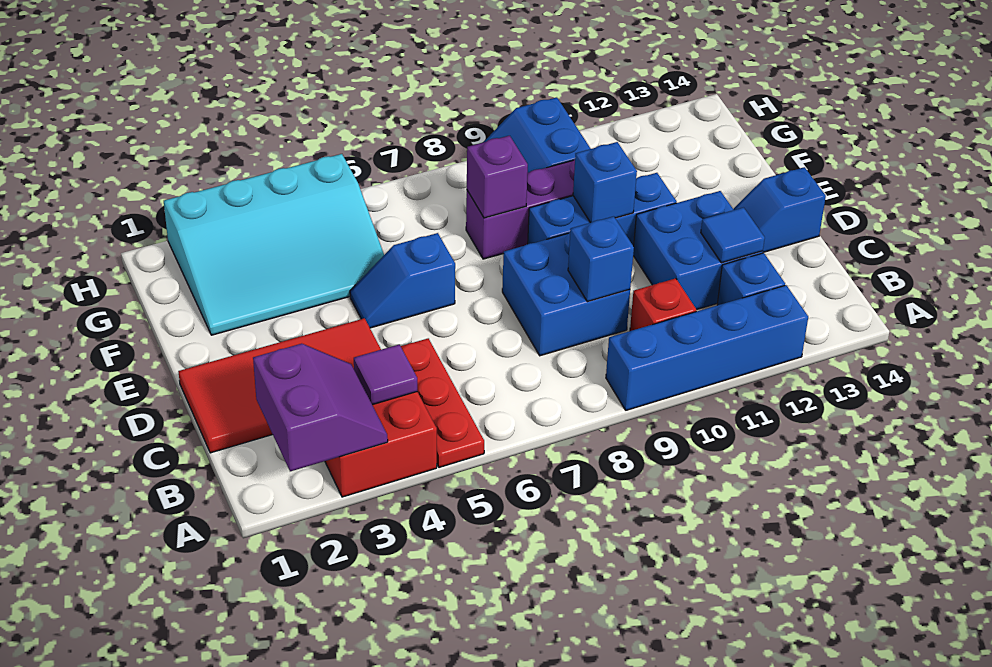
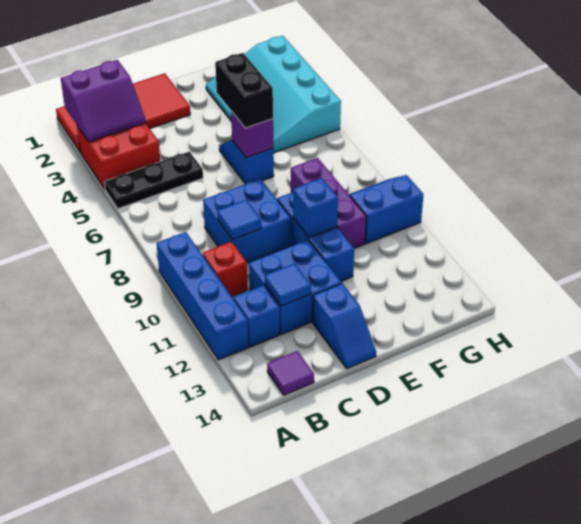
red 1x3 plate [401,338,484,468] -> black 1x3 plate [104,152,203,209]
purple 1x1 tile [354,345,417,405] -> purple 1x1 tile moved to [267,351,314,395]
red 2x4 tile [178,318,381,453] -> red 2x4 tile turned to [56,73,190,151]
blue 1x1 brick [568,216,634,302] -> blue 1x1 tile [217,200,261,240]
blue 1x2 slope [734,167,826,252] -> blue 1x2 slope turned to [313,283,376,369]
none -> black 1x2 brick [215,53,273,128]
purple 1x1 brick [467,136,528,218] -> purple 1x1 brick moved to [231,111,273,158]

